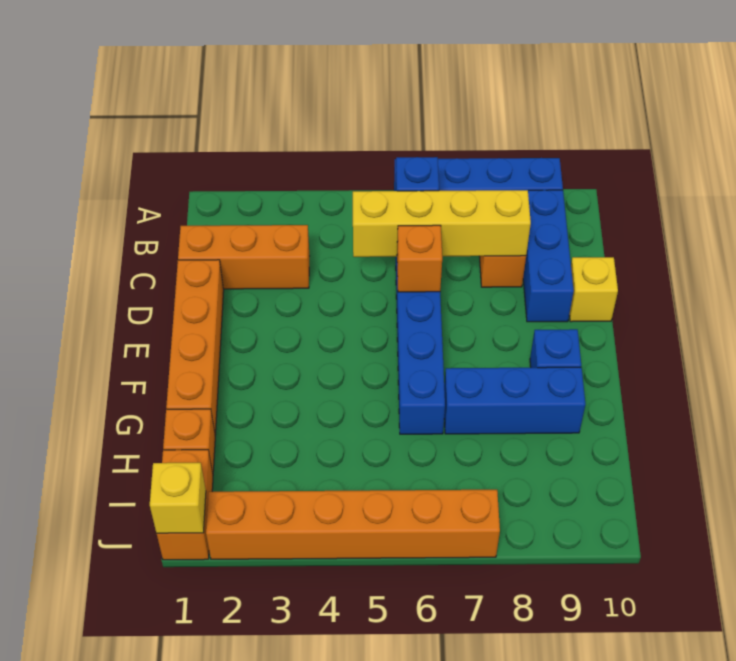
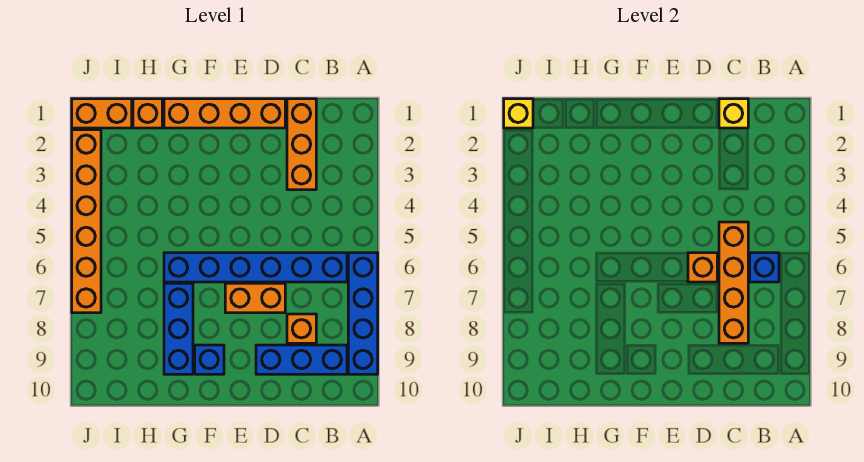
yellow 1x4 brick [353,190,531,257] -> orange 1x4 brick [719,222,748,343]
none -> orange 1x2 brick [225,283,285,313]
yellow 1x1 brick [569,257,618,322] -> yellow 1x1 brick moved to [719,99,748,128]

